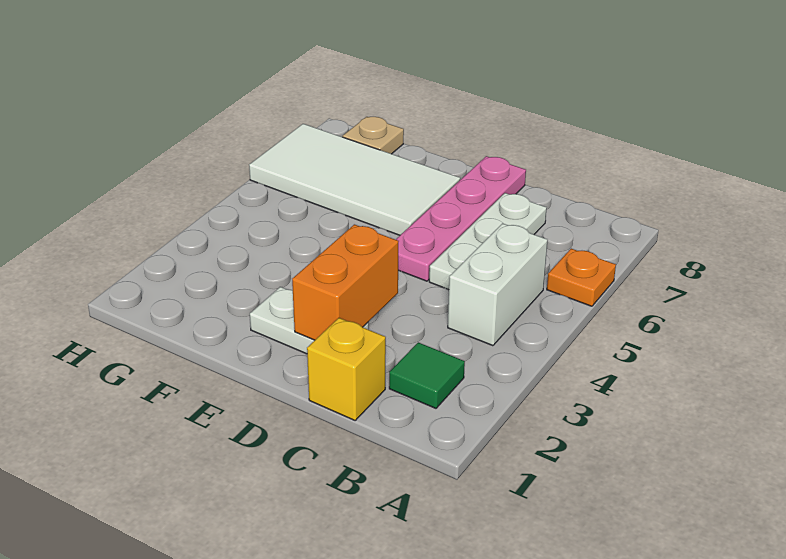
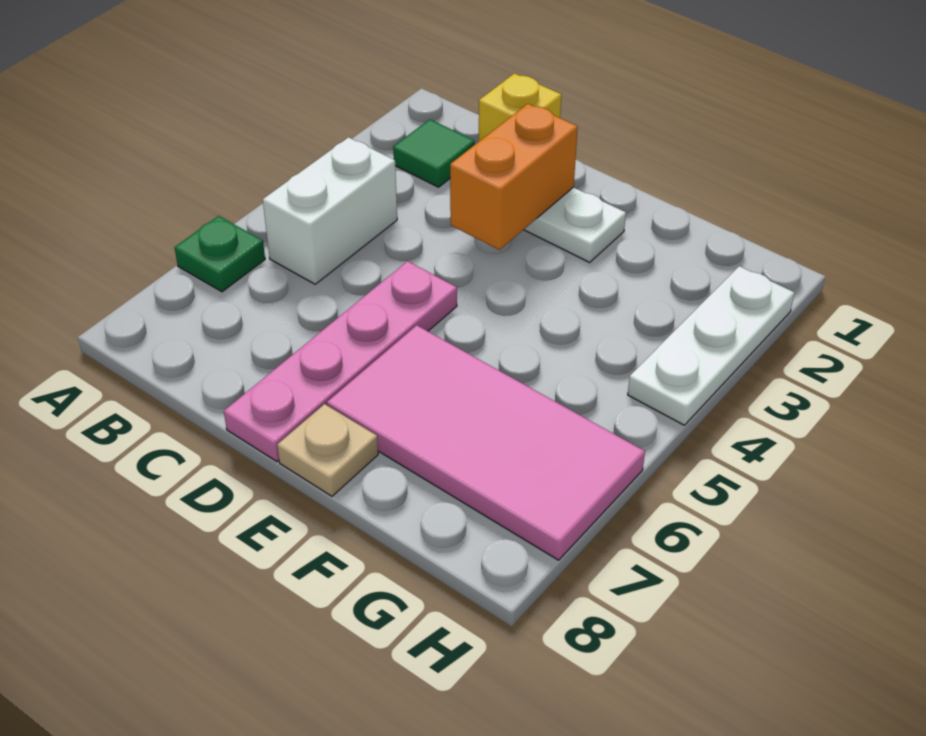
orange 1x1 plate [547,249,616,306] -> green 1x1 plate [175,216,265,292]
white 1x3 plate [429,193,547,290] -> white 1x3 plate moved to [628,266,794,425]
white 2x4 tile [249,124,460,235] -> pink 2x4 tile [327,325,645,560]
tan 1x1 plate [343,117,404,154] -> tan 1x1 plate moved to [277,404,378,496]

